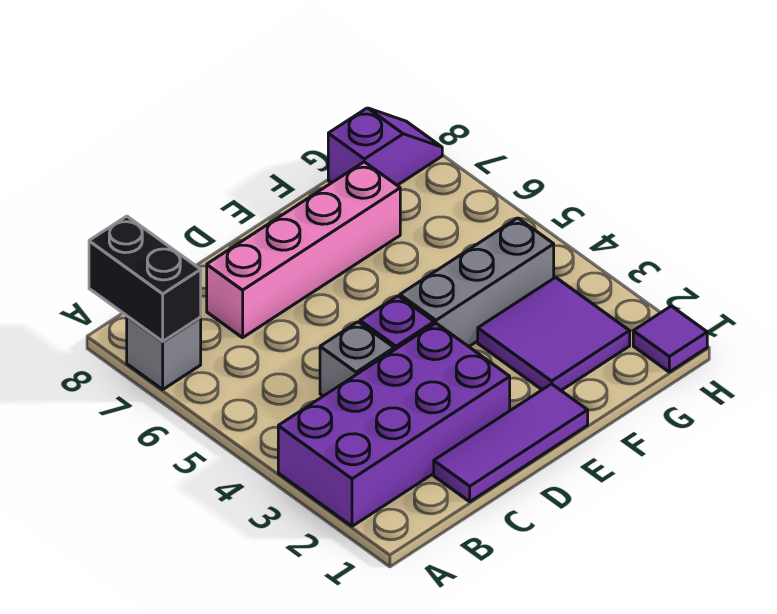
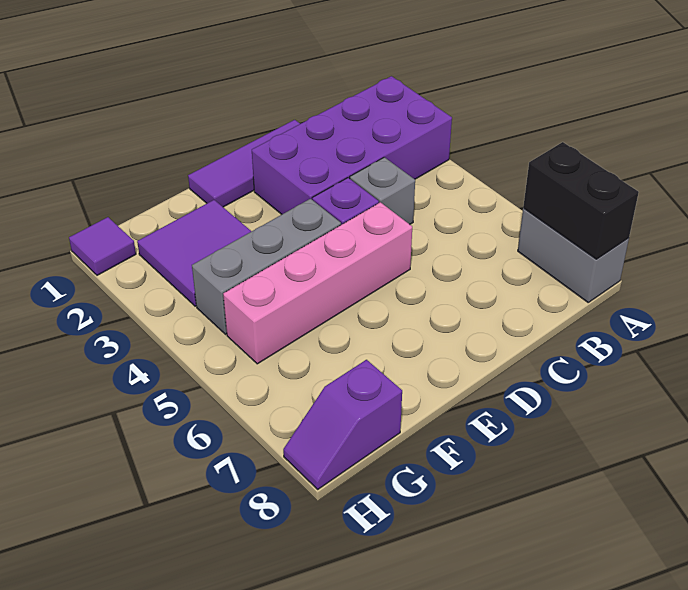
grey 1x1 brick [127,316,201,389] -> grey 1x2 brick [518,208,629,302]
pink 1x4 brick [207,162,400,338] -> pink 1x4 brick moved to [223,202,412,364]

